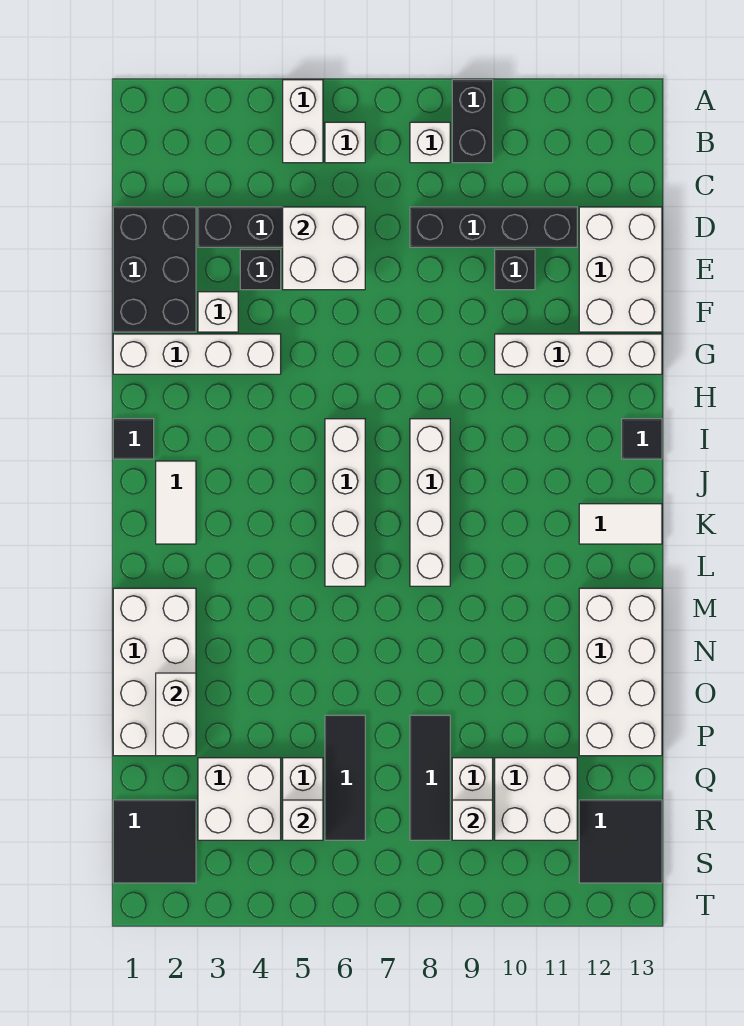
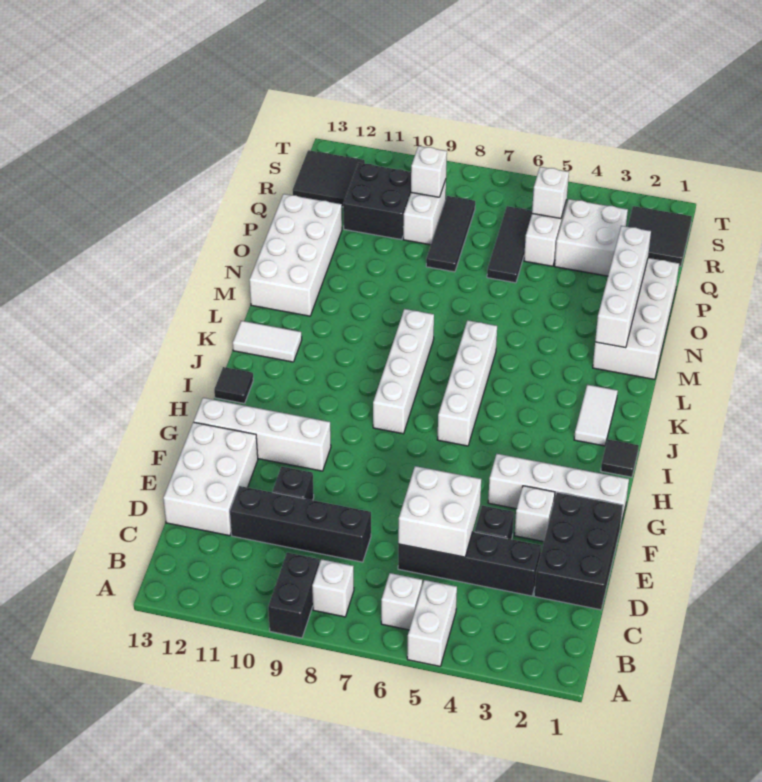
white 1x2 brick [156,673,196,756] -> white 1x4 brick [595,226,651,348]
white 2x2 brick [495,758,577,840] -> black 2x2 brick [343,163,411,240]

